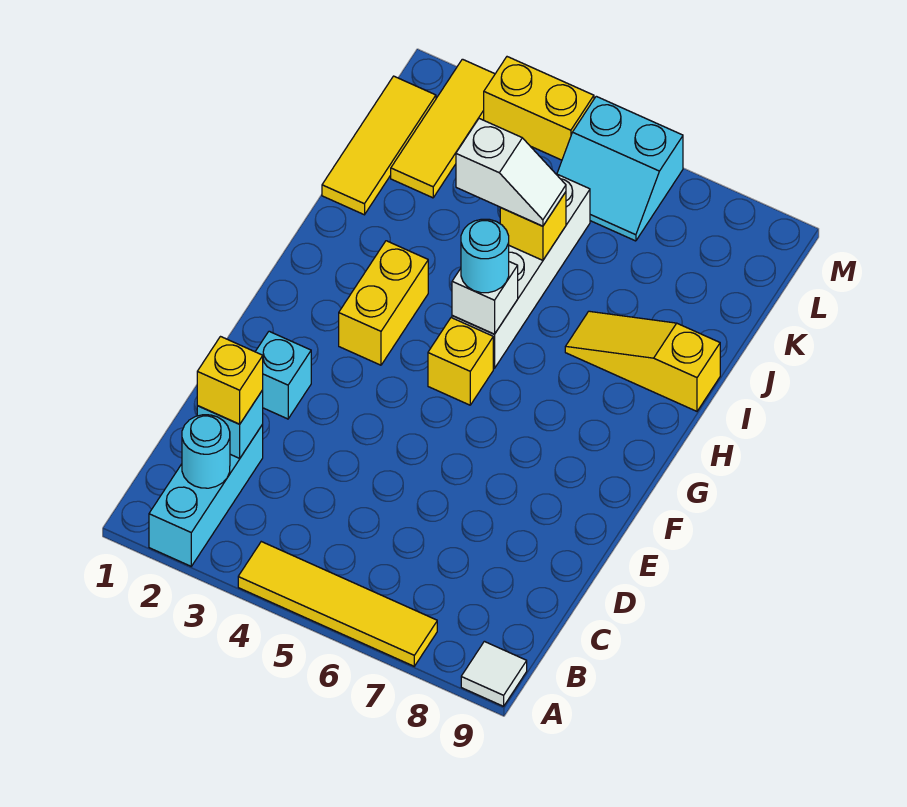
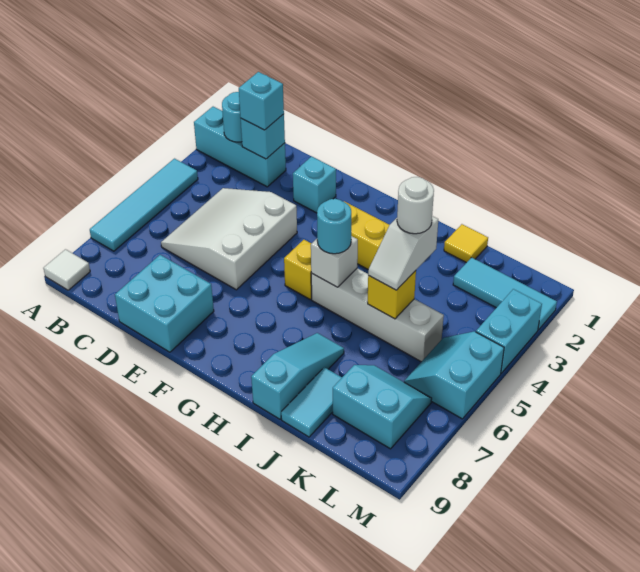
yellow 1x4 tile [238,542,437,666] -> cyan 1x4 tile [90,159,198,251]
yellow 1x1 brick [197,337,263,424] -> cyan 1x1 brick [239,72,284,130]
none -> white 3x3 slope [161,188,297,290]
none -> cyan 2x2 brick [115,255,214,352]
yellow 1x3 slope [565,311,720,411] -> cyan 1x3 slope [251,333,344,419]
yellow 1x3 tile [322,76,436,215] -> yellow 1x1 tile [444,224,488,263]
none -> white 1x1 round brick [397,177,434,234]
none -> cyan 1x2 tile [281,367,342,437]
yellow 1x3 tile [391,59,495,198] -> cyan 1x3 tile [453,258,557,330]
none -> cyan 2x2 slope [333,365,432,449]
yellow 1x2 brick [484,57,594,160] -> cyan 1x2 brick [476,289,542,373]

